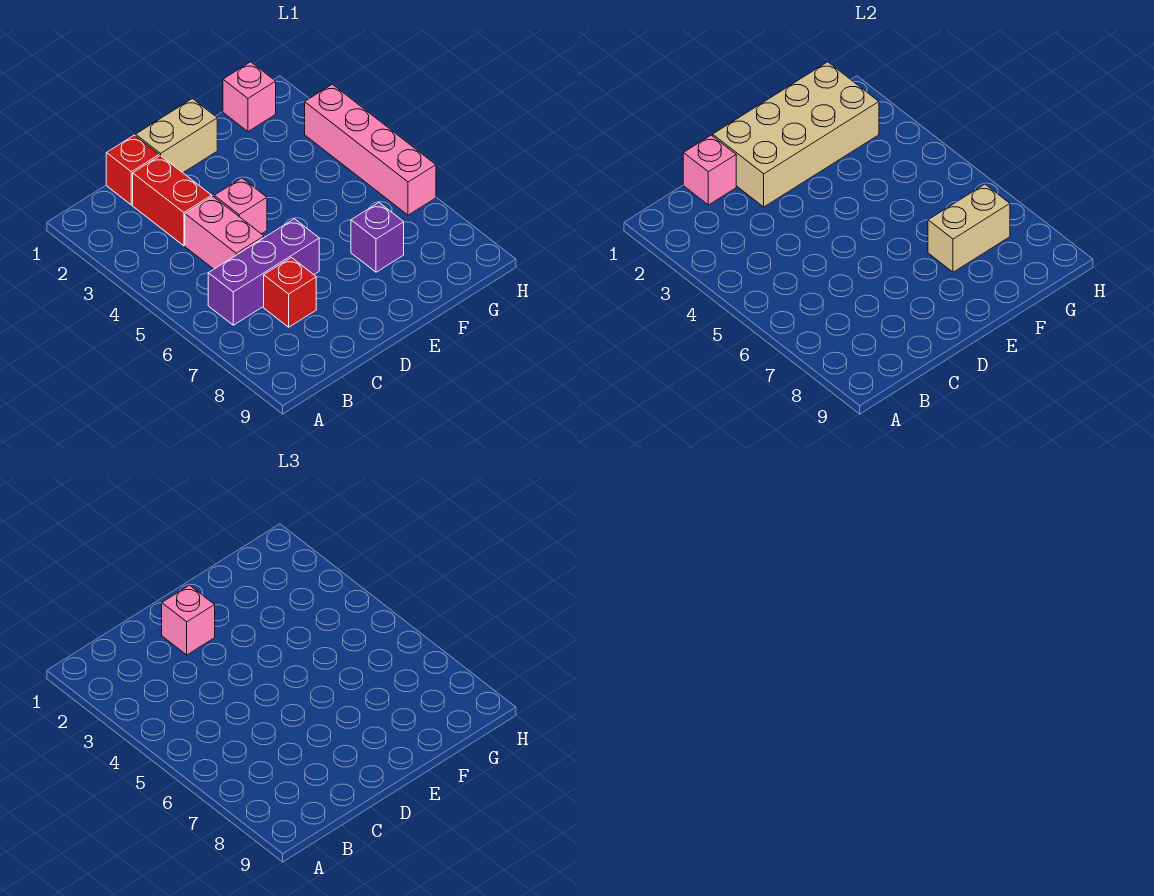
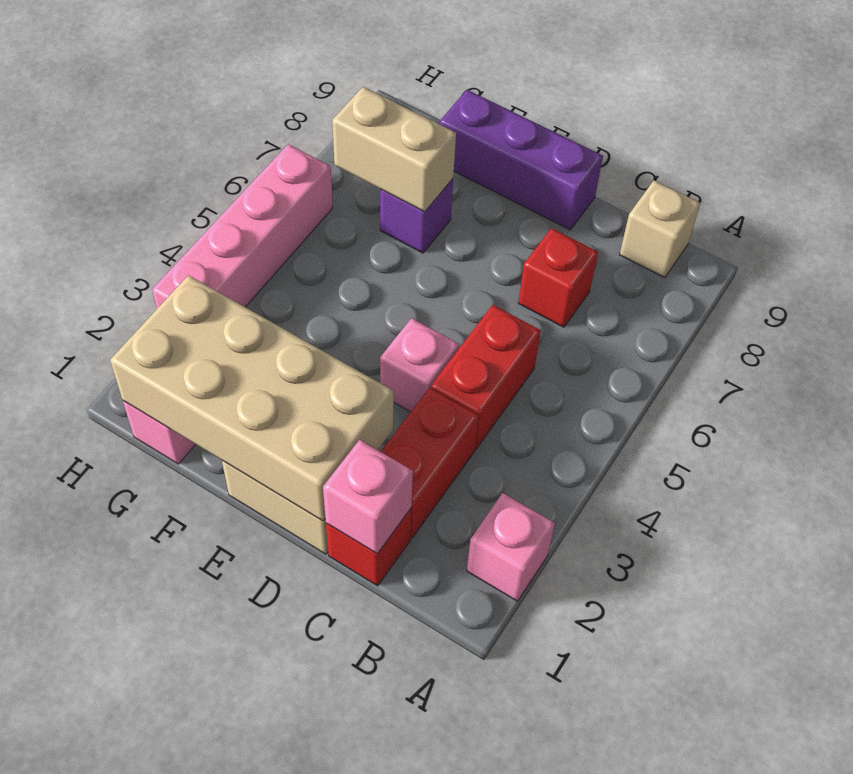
purple 1x3 brick [208,219,319,325] -> purple 1x3 brick moved to [440,90,603,230]
none -> tan 1x1 brick [619,181,700,278]
pink 1x2 brick [185,196,264,269] -> red 1x2 brick [431,305,541,449]
pink 1x1 brick [162,585,215,655] -> pink 1x1 brick moved to [467,493,555,601]

